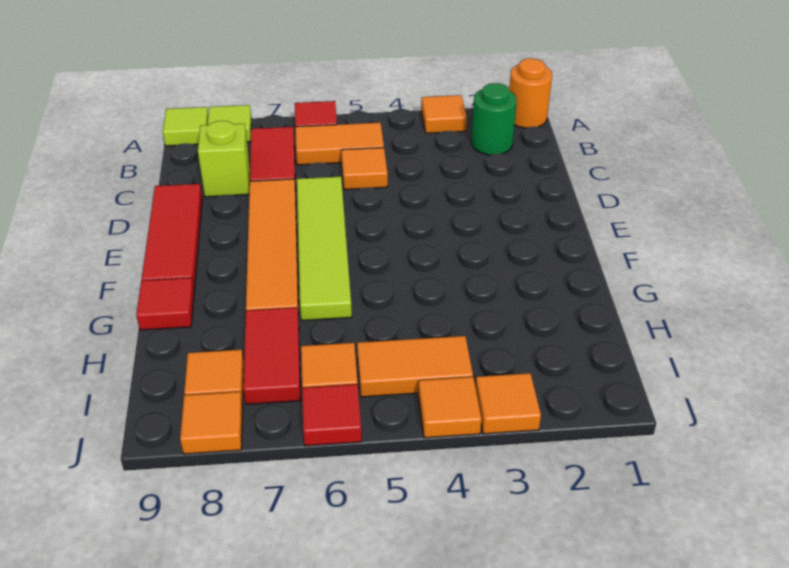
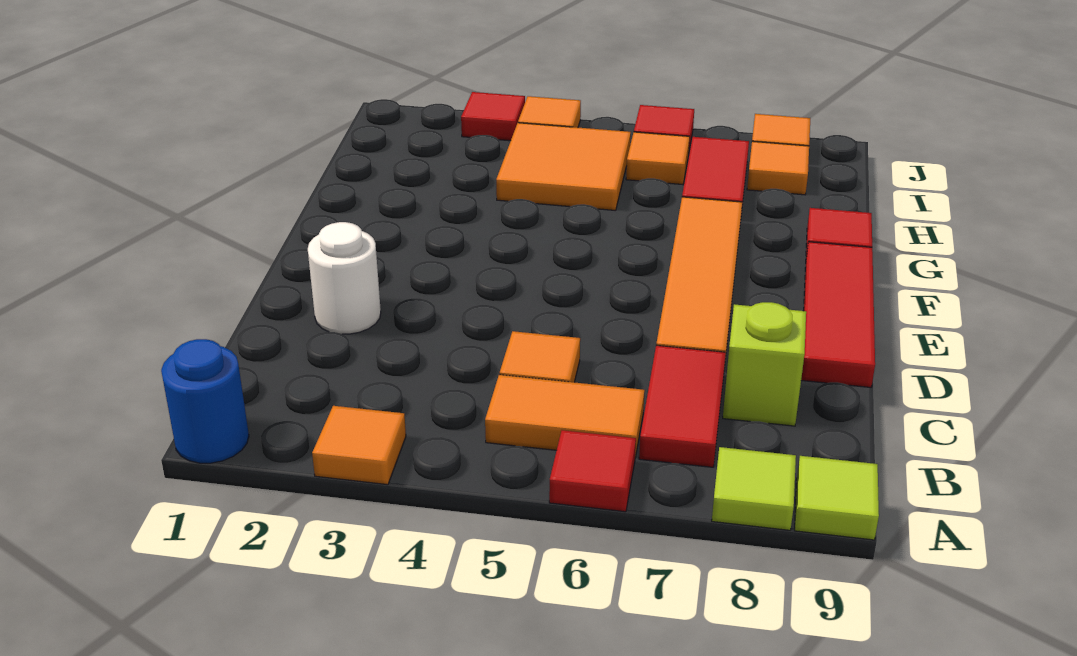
orange 1x1 round brick [509,58,552,128] -> blue 1x1 round brick [161,339,249,463]
green 1x1 round brick [471,83,517,155] -> none
none -> white 1x1 round brick [308,222,381,334]
lime 1x4 tile [297,177,352,320] -> none
orange 1x2 tile [357,336,473,397] -> orange 2x2 tile [496,123,631,211]
orange 1x1 tile [475,373,541,434] -> red 1x1 tile [461,92,525,141]

